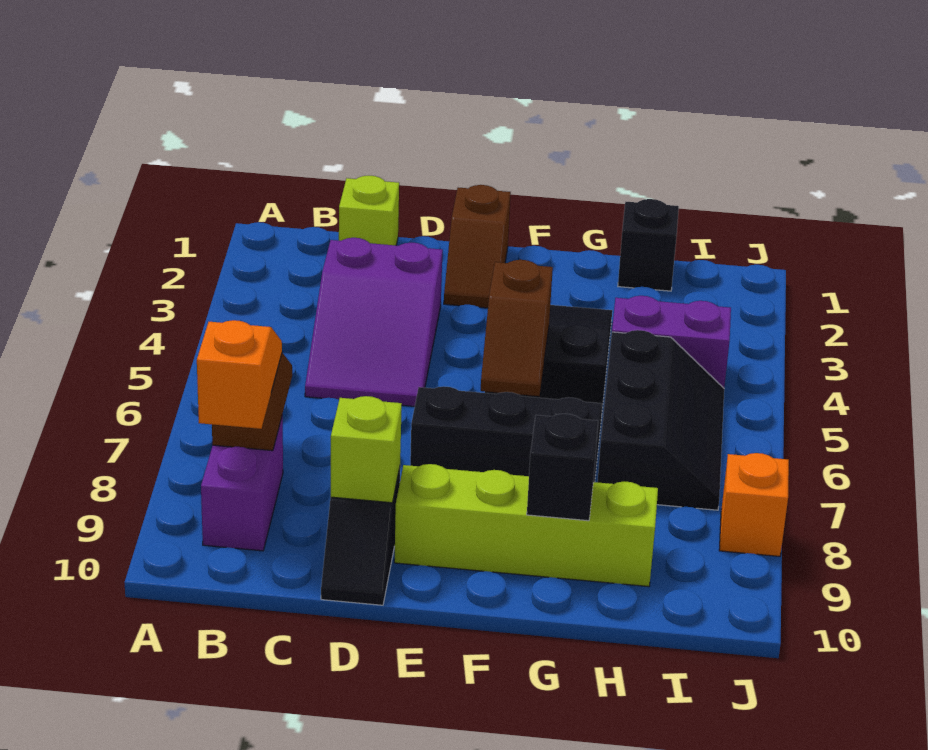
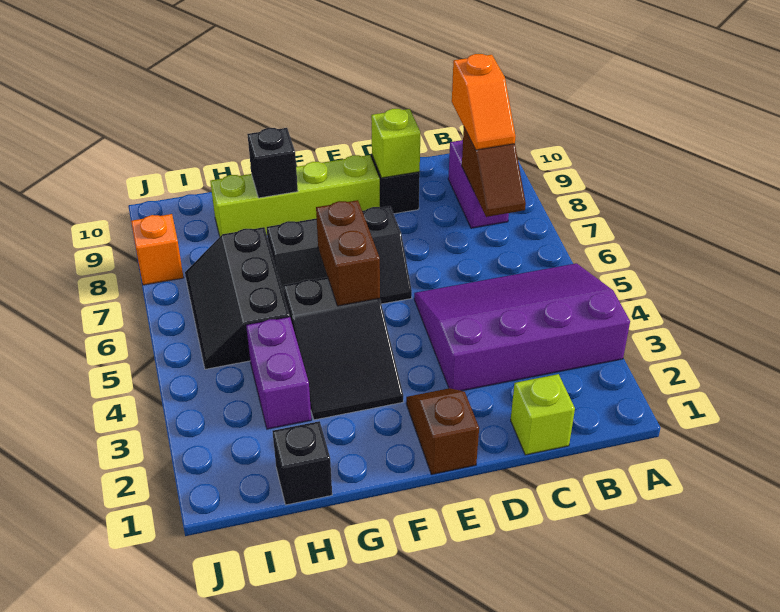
purple 2x3 slope [305,238,443,406] -> purple 3x4 slope [414,263,630,391]
brown 1x2 slope [481,260,553,396] -> brown 1x2 brick [316,200,380,306]
purple 1x2 brick [612,296,731,388] -> purple 1x2 brick turned to [246,317,311,429]

